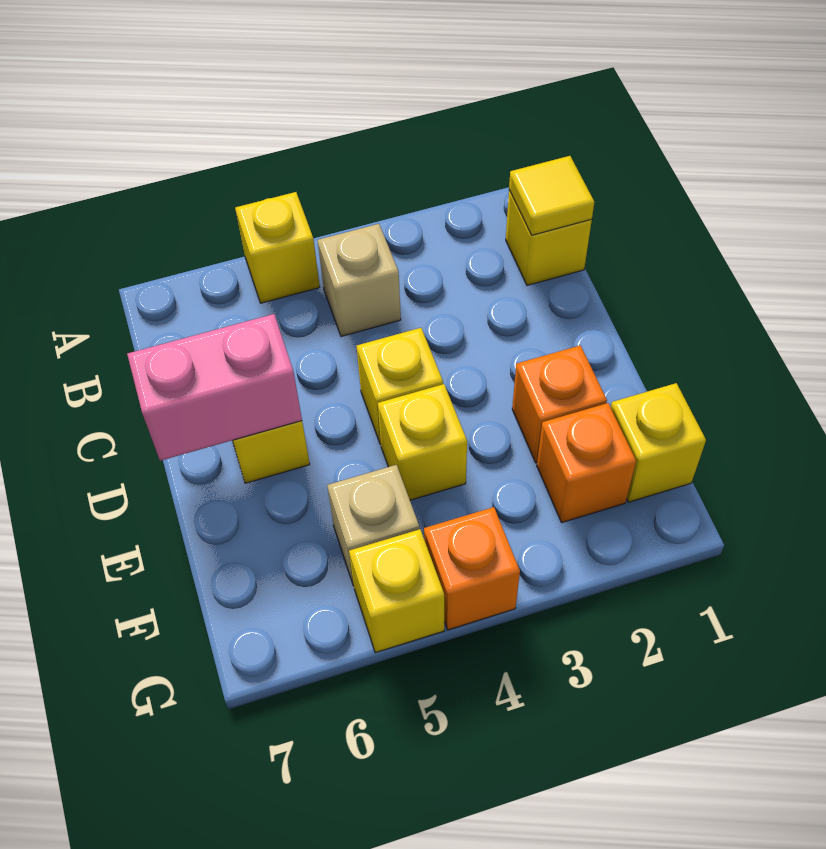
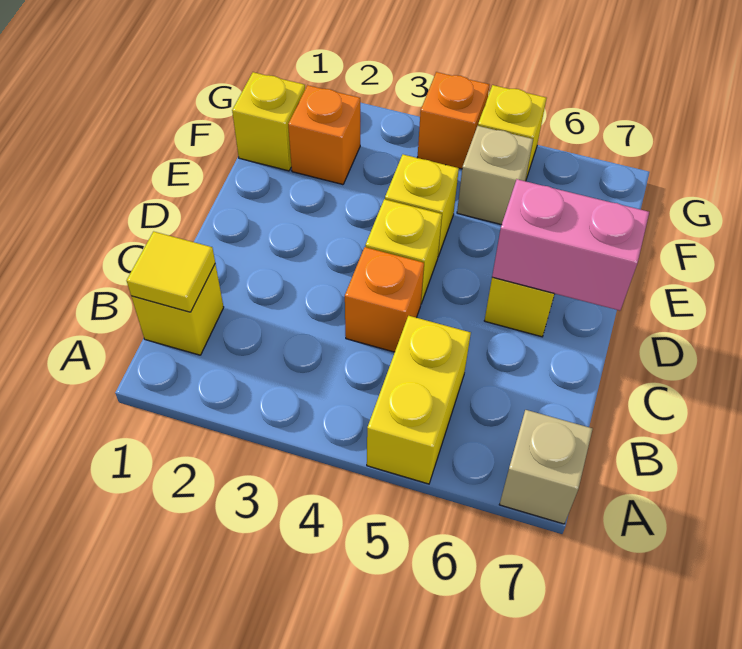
yellow 1x1 brick [235,192,320,303] -> yellow 1x2 brick [367,316,471,484]
tan 1x1 brick [318,224,401,337] -> tan 1x1 brick moved to [499,410,593,524]
orange 1x1 brick [512,345,607,463] -> orange 1x1 brick moved to [345,247,424,352]

